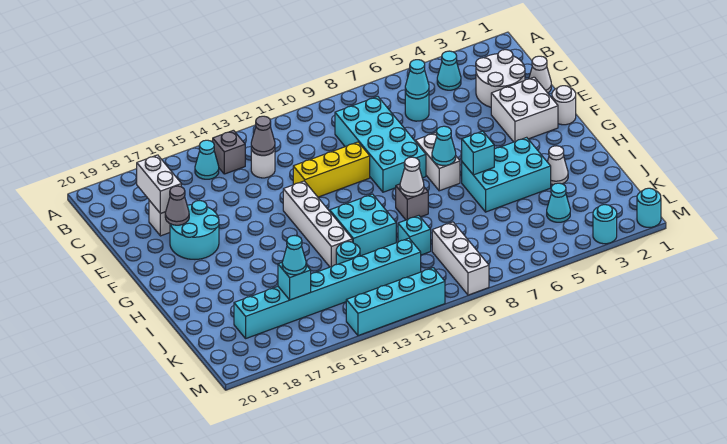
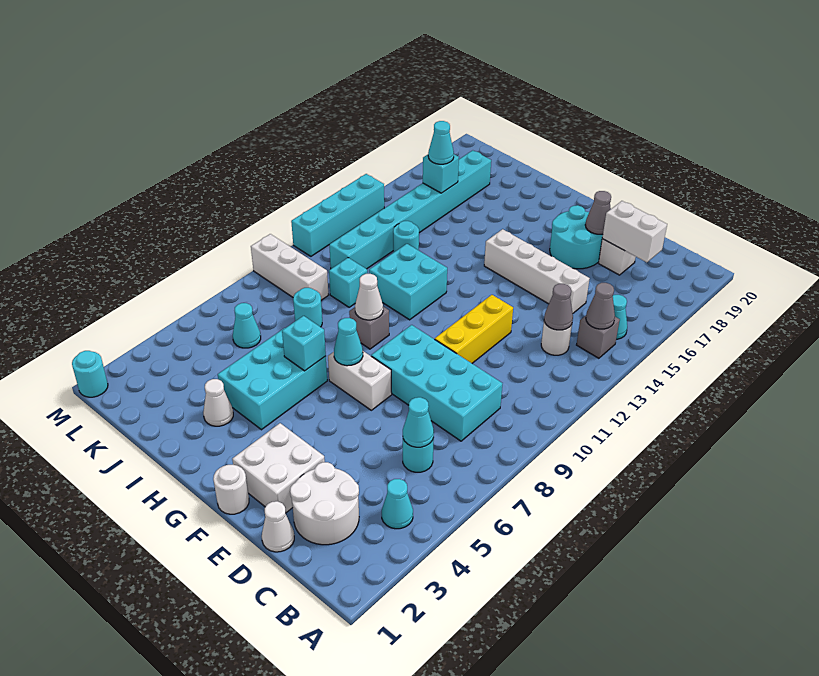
none -> grey 1x1 cone [586,283,615,329]
white 1x4 brick [283,181,352,267] -> white 1x4 brick moved to [484,229,590,313]
cyan 1x1 cone [547,183,570,222] -> cyan 1x1 cone moved to [233,303,261,348]
cyan 1x1 round brick [593,205,617,244] -> cyan 1x1 round brick moved to [293,288,322,327]

